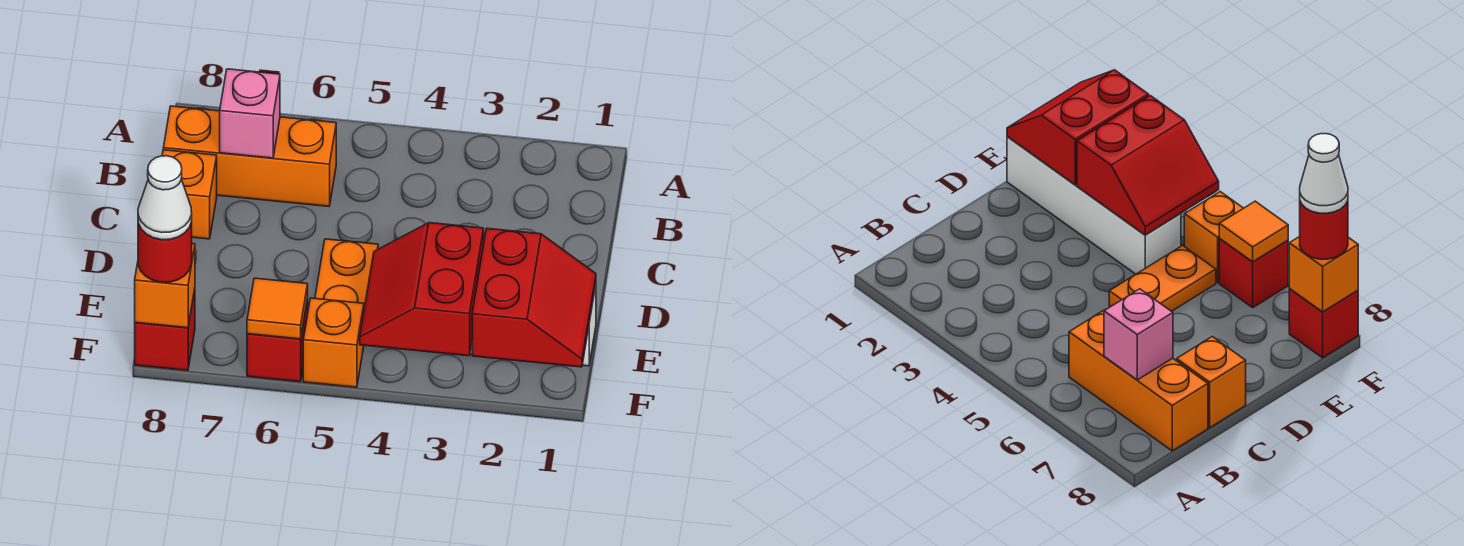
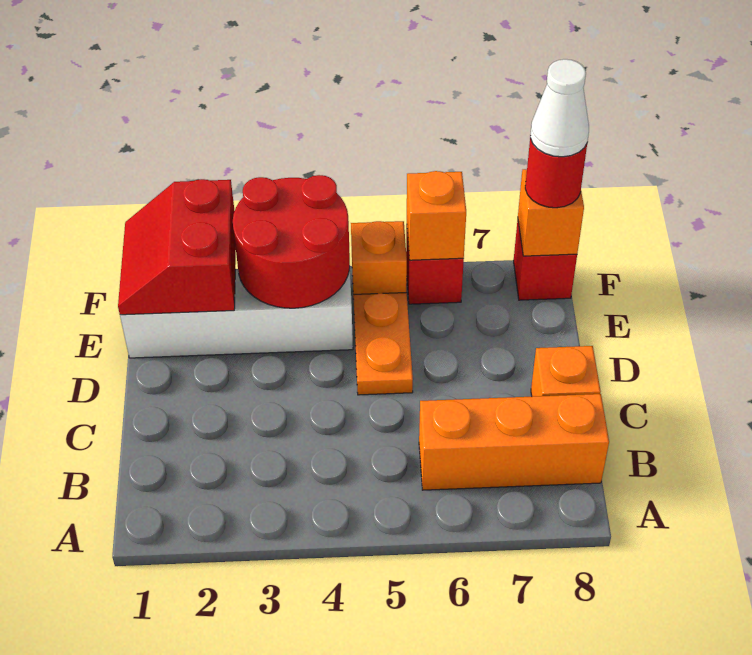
pink 1x1 brick [220,69,280,158] -> none
red 2x2 slope [360,223,484,356] -> red 2x2 round brick [233,175,350,308]
orange 1x1 tile [247,278,308,339] -> orange 1x1 brick [407,171,466,260]

